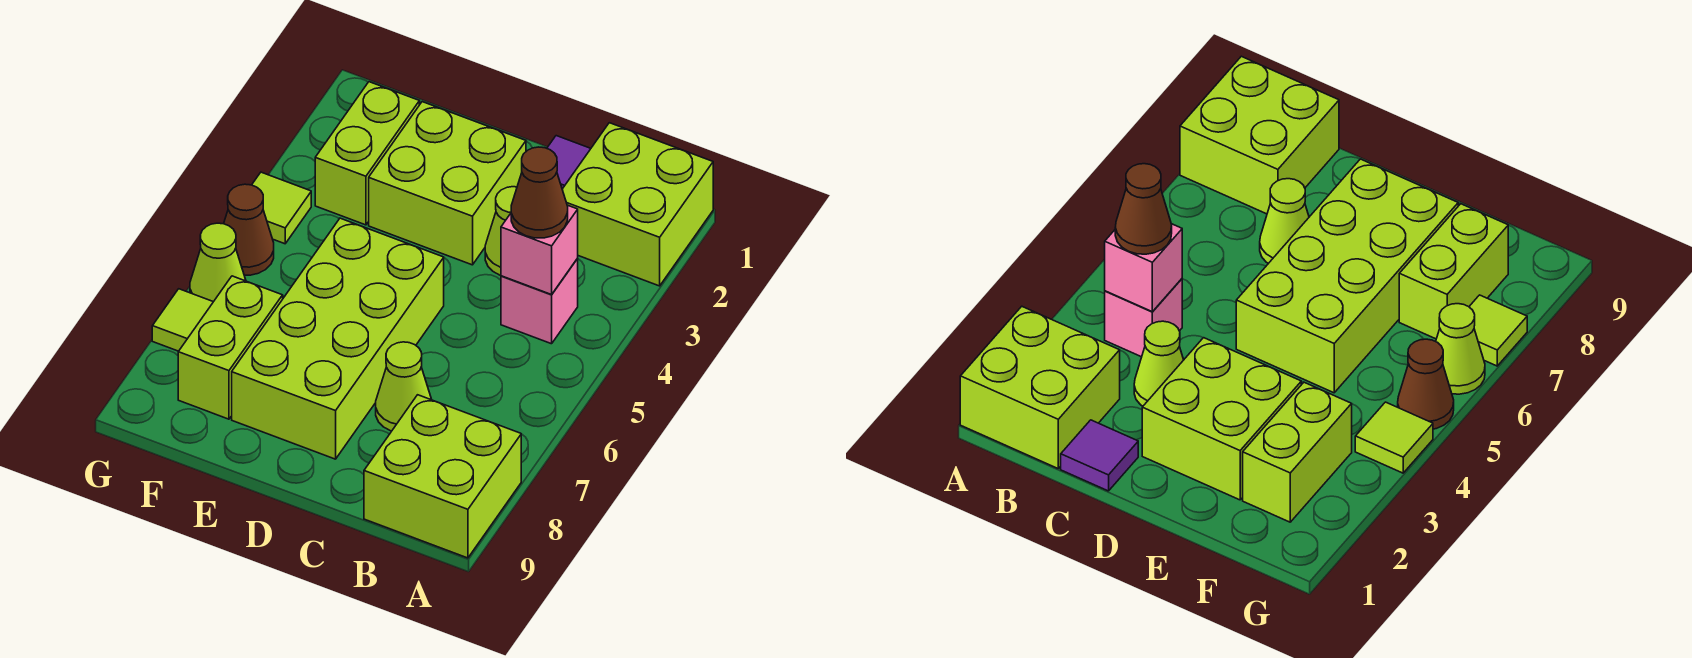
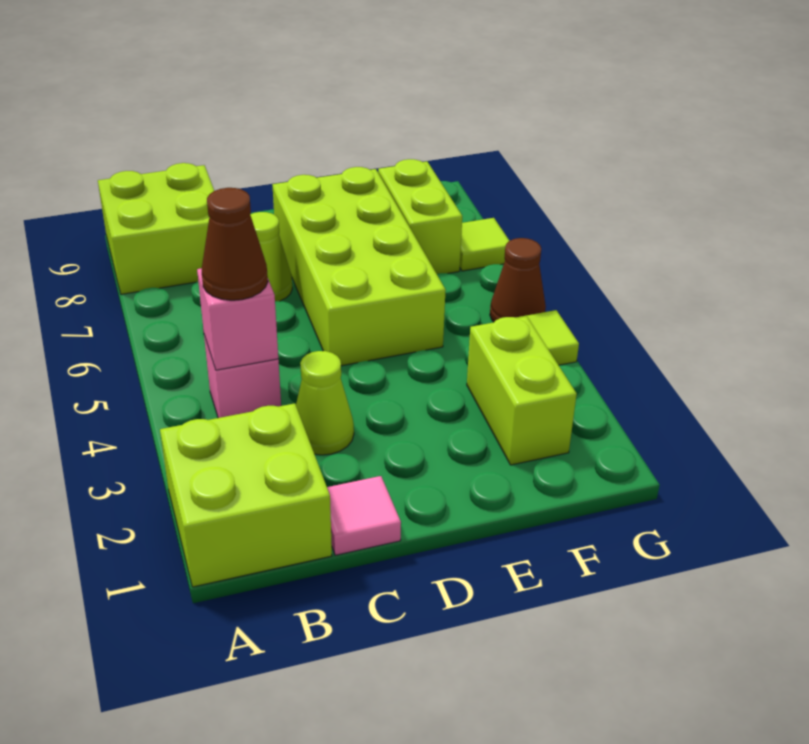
purple 1x1 tile [547,136,591,189] -> pink 1x1 tile [327,476,401,555]
lime 2x2 brick [369,102,526,265] -> none
lime 1x1 cone [190,223,246,302] -> none

